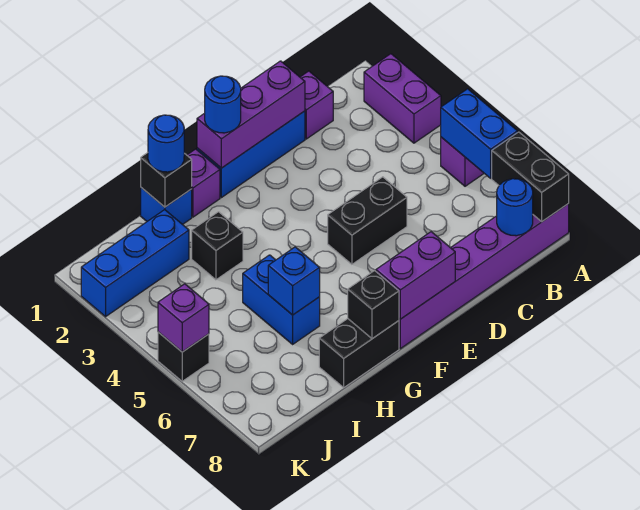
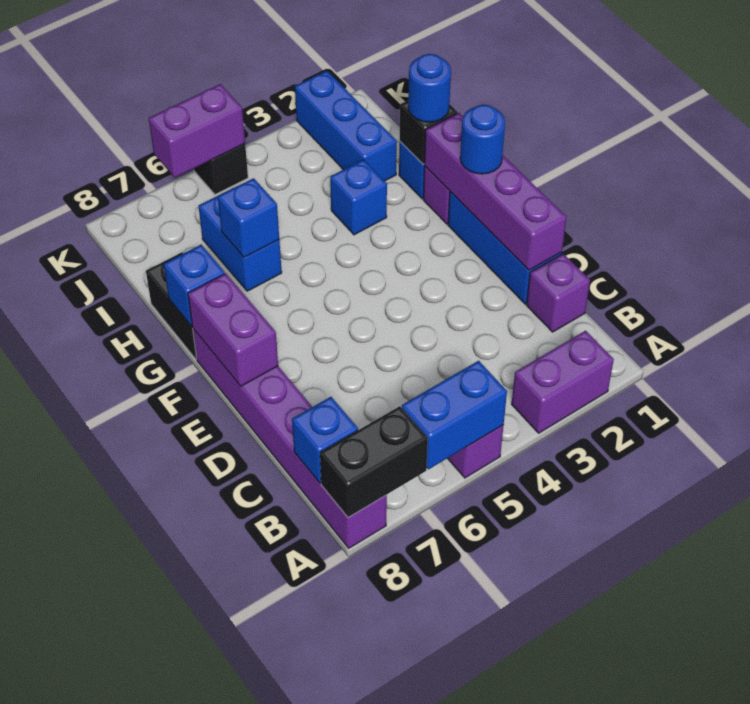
blue 1x1 round brick [497,179,533,236] -> blue 1x1 brick [292,397,358,483]
purple 1x3 brick [197,61,305,168] -> purple 1x4 brick [424,113,567,270]
black 1x2 brick [328,177,407,264] -> none
black 1x1 brick [348,271,399,339] -> blue 1x1 brick [164,245,225,326]
black 1x1 brick [192,212,243,280] -> blue 1x1 brick [330,160,387,235]
blue 1x2 brick [243,255,320,344] -> blue 1x2 brick turned to [199,188,282,291]
purple 1x1 brick [158,284,209,352] -> purple 1x2 brick [149,84,245,178]

